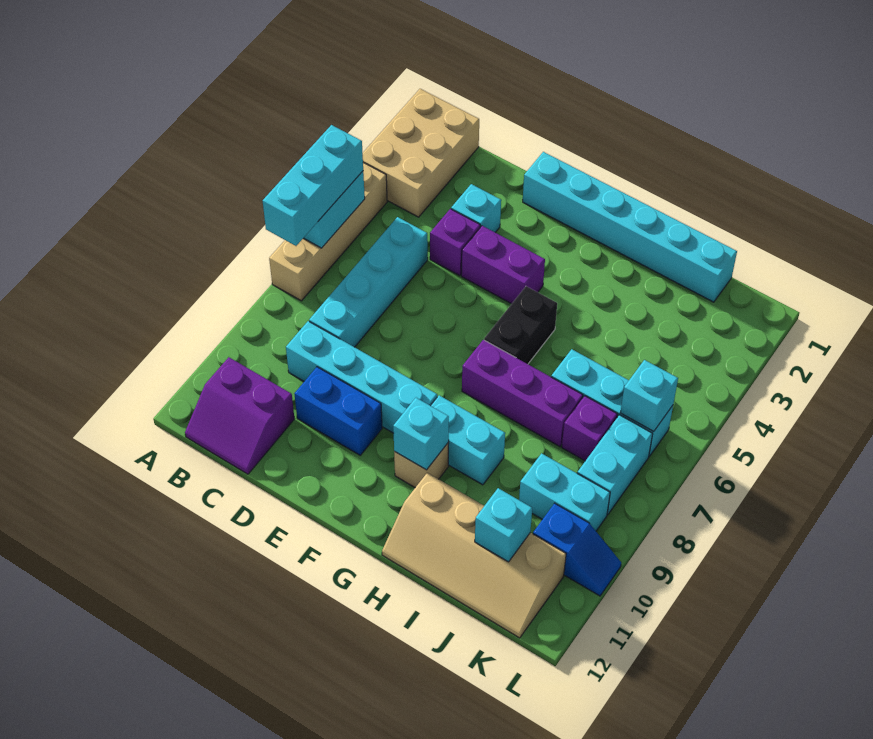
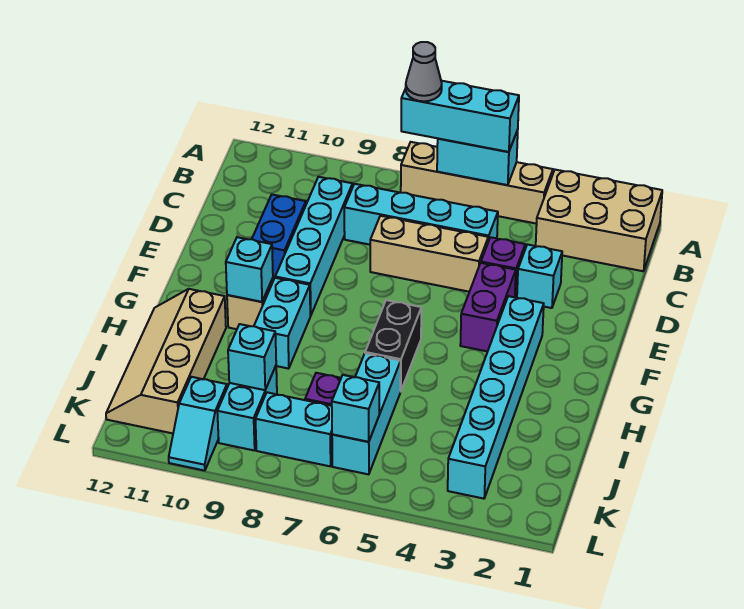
none -> grey 1x1 cone [406,42,442,101]
purple 2x2 slope [185,357,294,474] -> none
none -> tan 1x3 brick [370,216,488,292]
cyan 1x6 brick [523,152,737,302] -> cyan 1x6 brick moved to [448,296,544,499]
black 1x2 brick [484,286,557,364] -> black 1x2 brick turned to [365,300,421,392]
purple 1x3 brick [462,340,583,446] -> none
cyan 1x1 brick [475,488,532,562] -> cyan 1x1 brick moved to [228,324,276,390]
blue 1x2 slope [533,503,621,596] -> cyan 1x2 slope [169,377,227,471]

